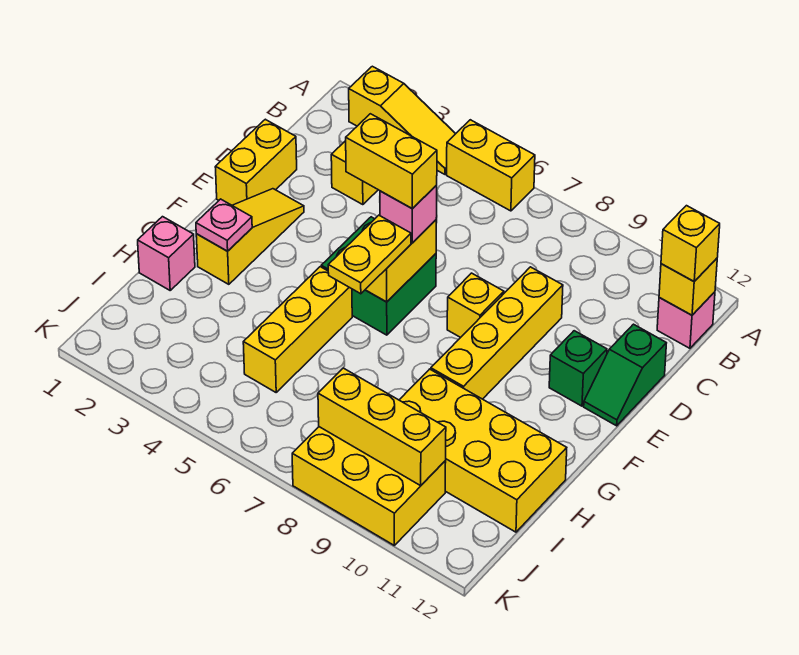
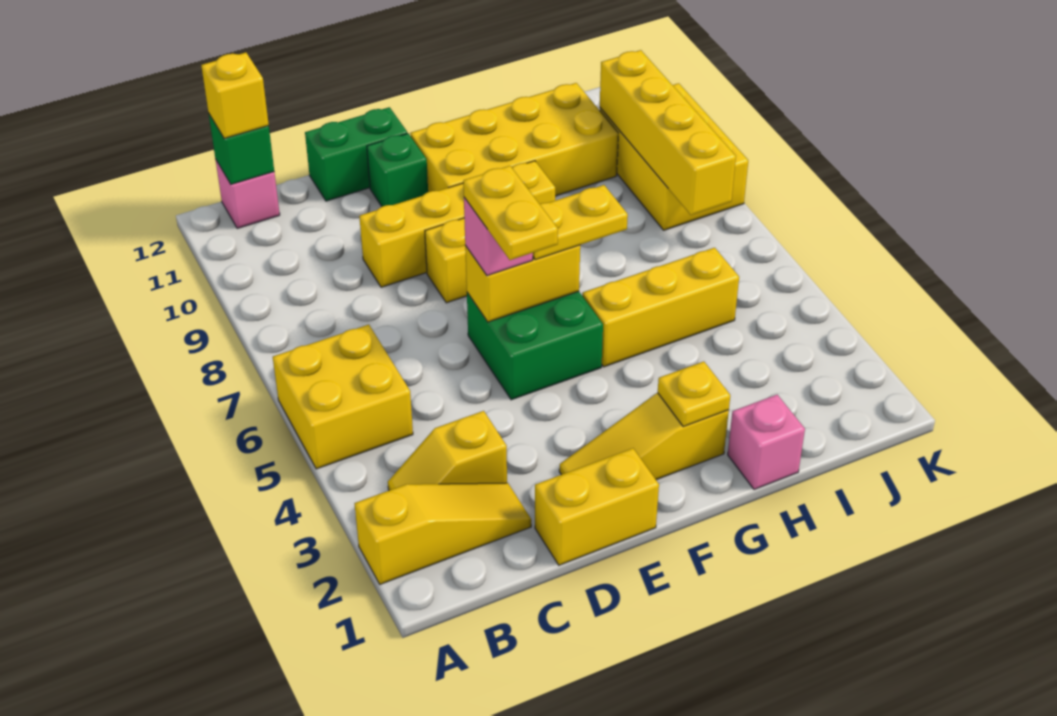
yellow 1x3 slope [349,66,455,174] -> yellow 1x3 slope turned to [354,483,531,584]
yellow 1x2 brick [447,120,535,211] -> yellow 2x2 brick [273,325,413,469]
yellow 1x1 brick [659,258,717,315] -> green 1x1 brick [209,114,274,184]
green 1x2 slope [584,324,666,426] -> green 1x2 brick [305,107,407,201]
yellow 1x2 brick [346,114,437,209] -> yellow 1x2 plate [463,166,558,260]
pink 1x1 plate [196,199,252,251] -> yellow 1x1 plate [658,362,730,427]
yellow 2x4 brick [400,369,567,532] -> yellow 2x4 brick turned to [410,83,618,196]
yellow 1x3 brick [318,368,446,486] -> yellow 1x4 brick [600,50,736,215]

